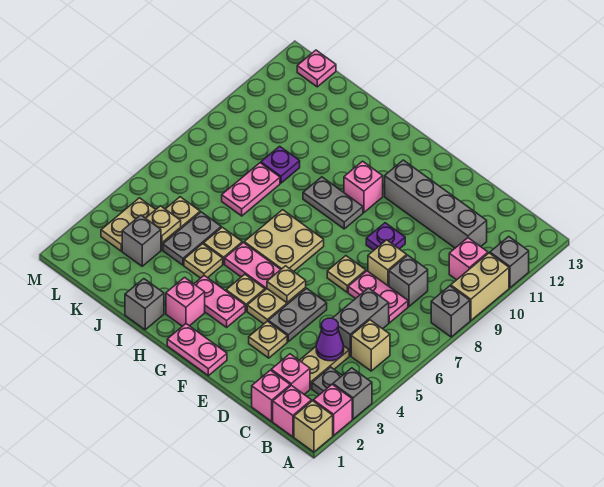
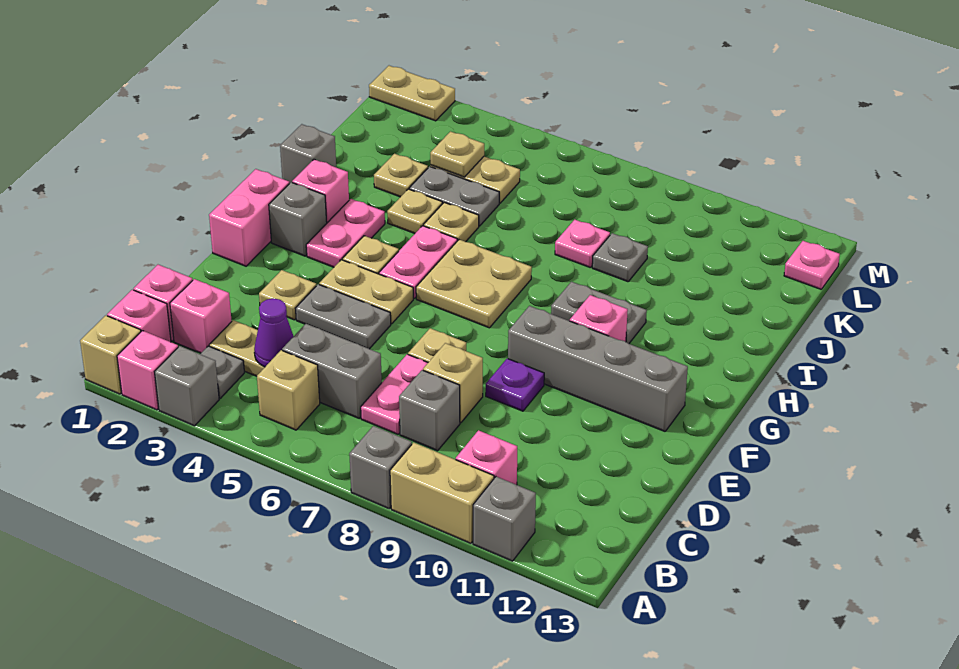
grey 1x4 brick [385,160,487,248] -> grey 1x4 brick turned to [508,306,688,431]
pink 1x2 plate [167,324,227,376] -> pink 1x2 brick [209,169,289,266]
tan 1x1 plate [267,266,306,303] -> tan 1x1 plate moved to [374,154,428,197]
grey 1x2 plate [303,177,363,229] -> grey 1x2 plate turned to [551,282,647,344]
pink 1x2 plate [222,163,280,216] -> pink 1x1 plate [555,220,610,268]
purple 1x1 plate [261,146,300,183] -> grey 1x1 plate [592,233,648,282]
grey 1x1 brick [122,215,161,266] -> grey 1x1 brick moved to [269,182,327,256]
tan 1x2 plate [101,198,156,251] -> tan 1x2 plate moved to [369,66,455,121]

